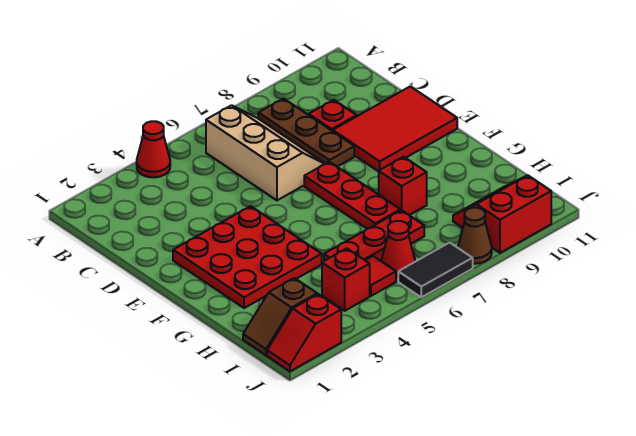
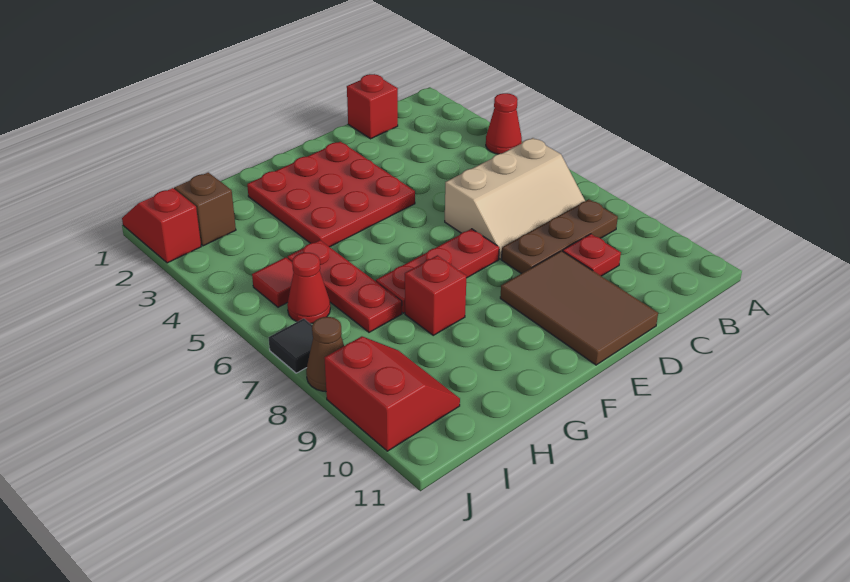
red 2x3 tile [333,86,457,172] -> brown 2x3 tile [500,251,658,365]
red 1x1 brick [322,248,370,311] -> red 1x1 brick moved to [347,74,398,139]
black 1x2 tile [398,243,473,297] -> black 1x1 tile [268,319,313,373]

